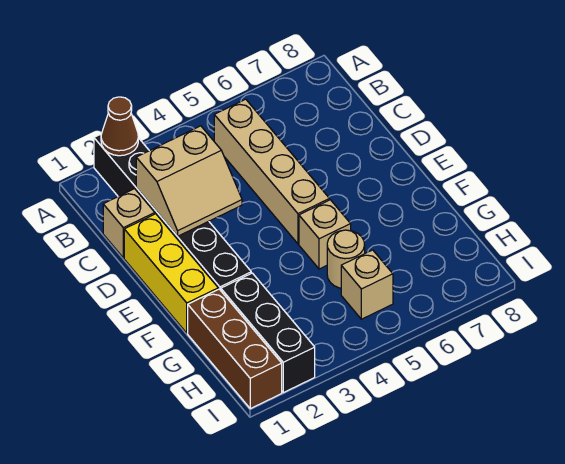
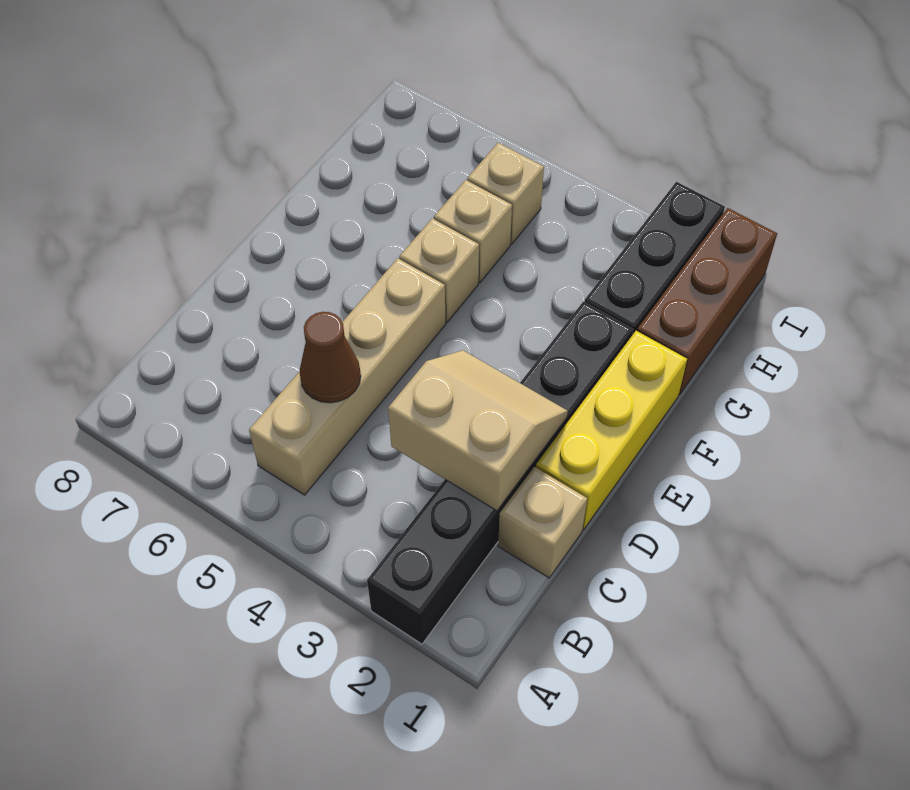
brown 1x1 cone [101,97,138,156] -> brown 1x1 cone moved to [299,312,361,403]
tan 1x1 round brick [327,230,365,288] -> tan 1x1 brick [434,180,512,283]

